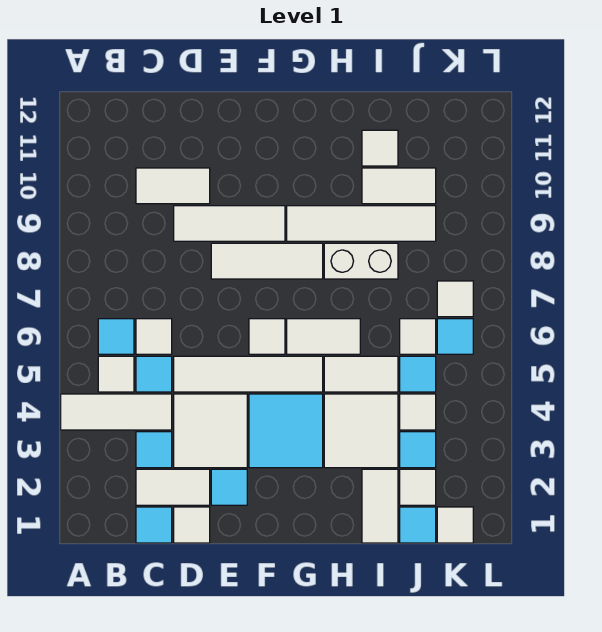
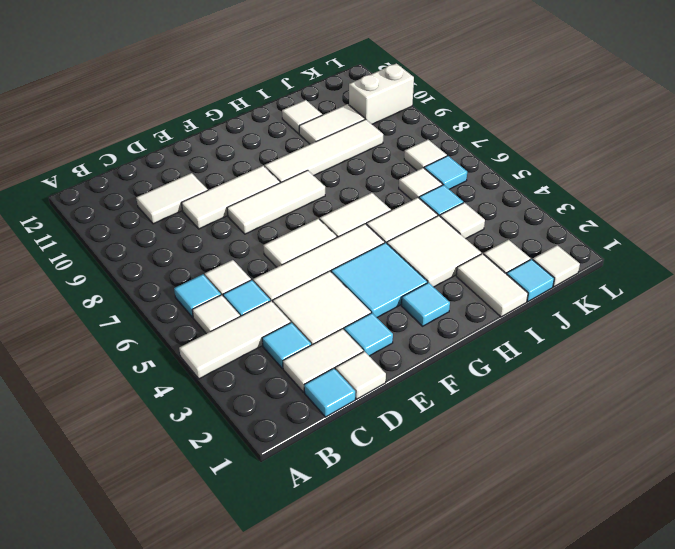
white 1x1 tile [249,319,285,354] -> white 1x2 tile [263,219,337,267]
white 1x2 brick [324,243,398,279] -> white 1x2 brick moved to [349,63,414,124]
cyan 1x1 tile [400,432,436,468] -> cyan 1x1 tile moved to [401,282,450,326]

